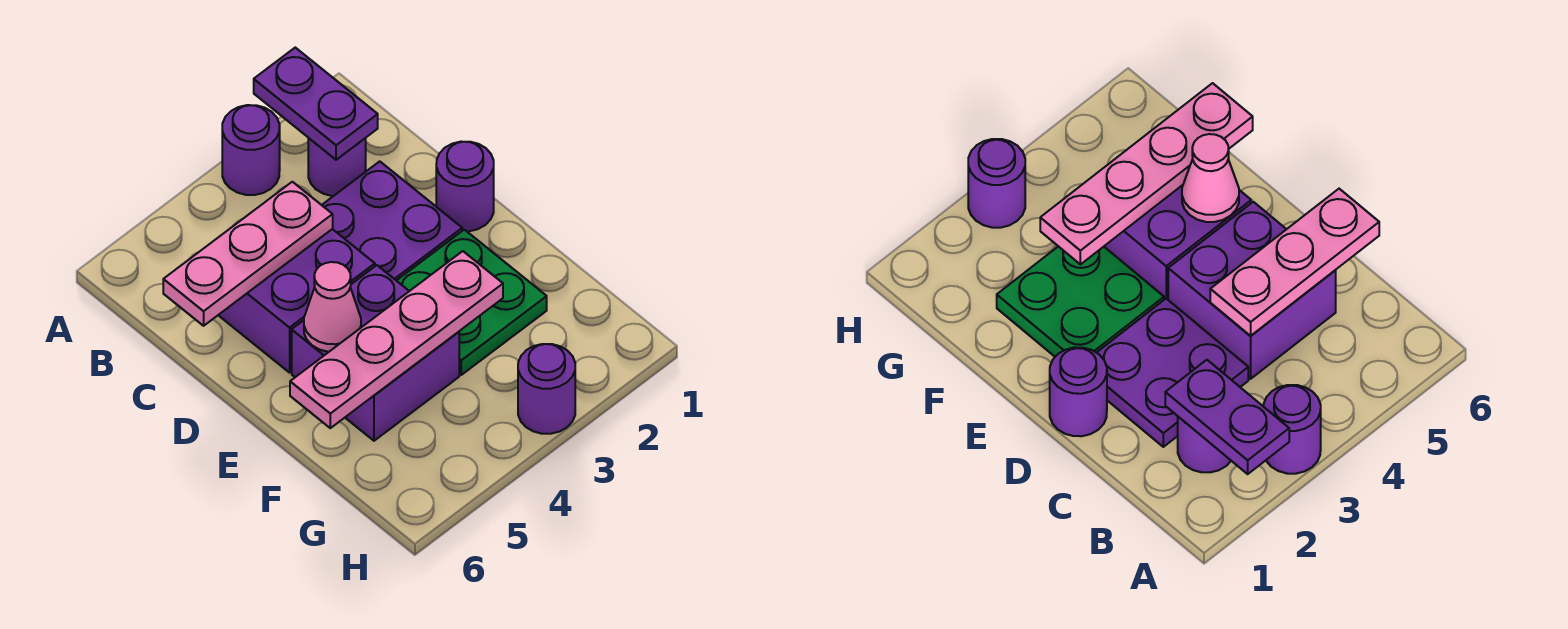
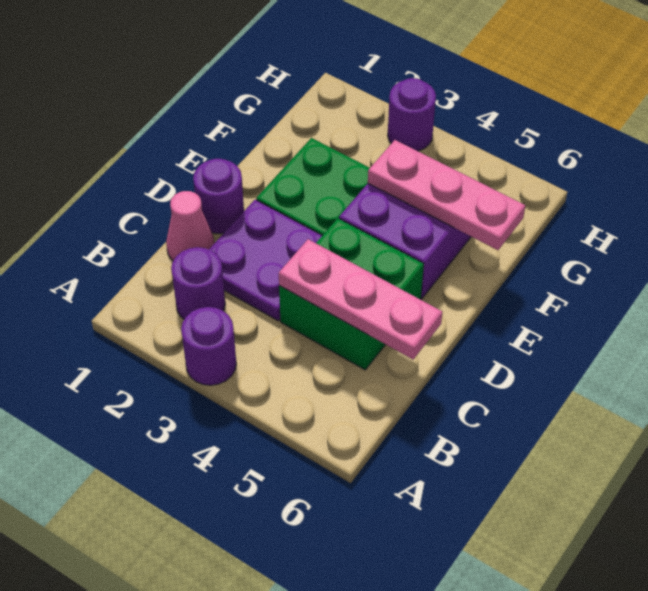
purple 1x2 plate [254,48,378,160] -> none
purple 2x2 brick [218,229,375,373] -> green 2x2 brick [279,218,424,370]
pink 1x1 cone [304,262,361,352] -> pink 1x1 cone moved to [166,191,214,260]
pink 1x4 plate [290,251,503,428] -> pink 1x3 plate [368,140,525,250]

